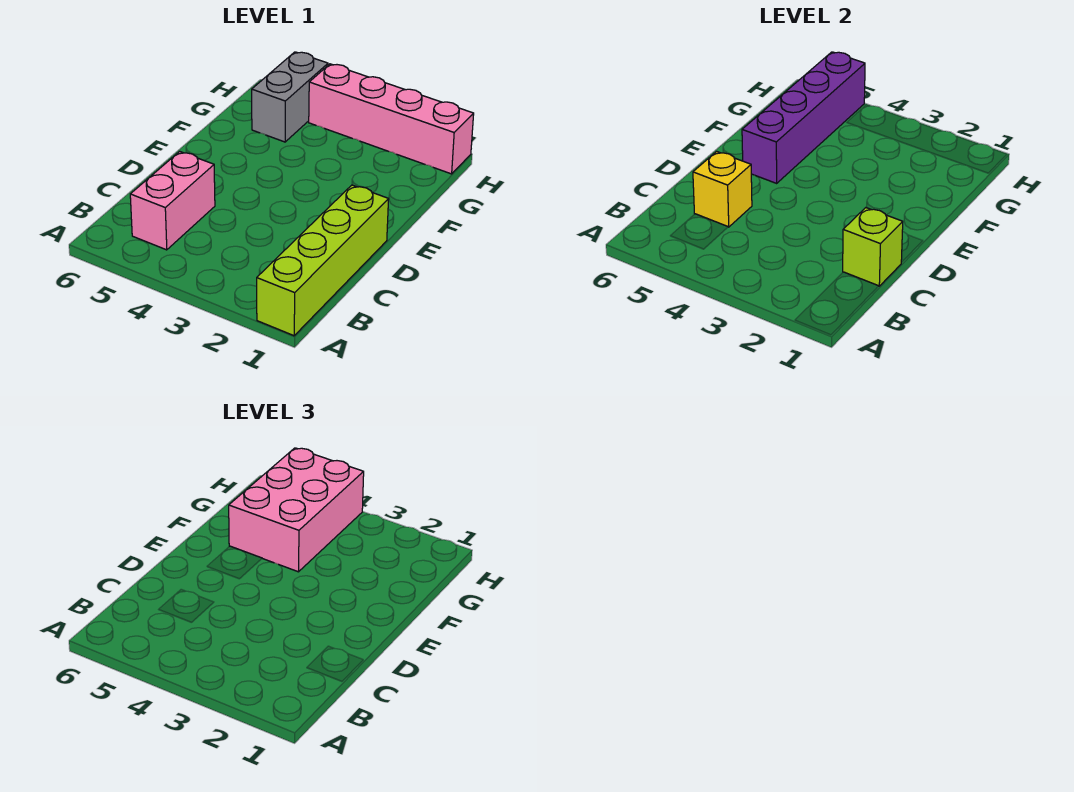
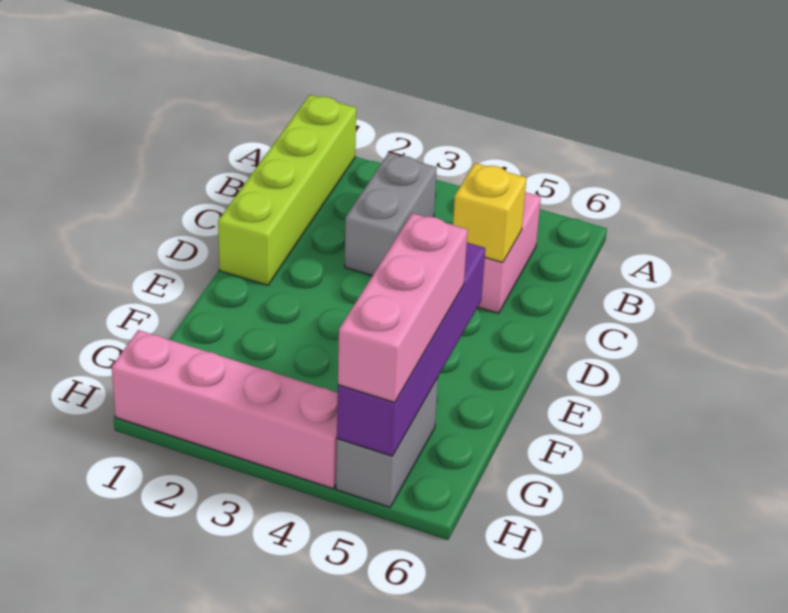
none -> grey 1x2 brick [345,153,437,276]
lime 1x1 brick [843,208,903,286] -> none
pink 2x3 brick [229,448,364,572] -> pink 1x3 brick [338,213,468,403]

